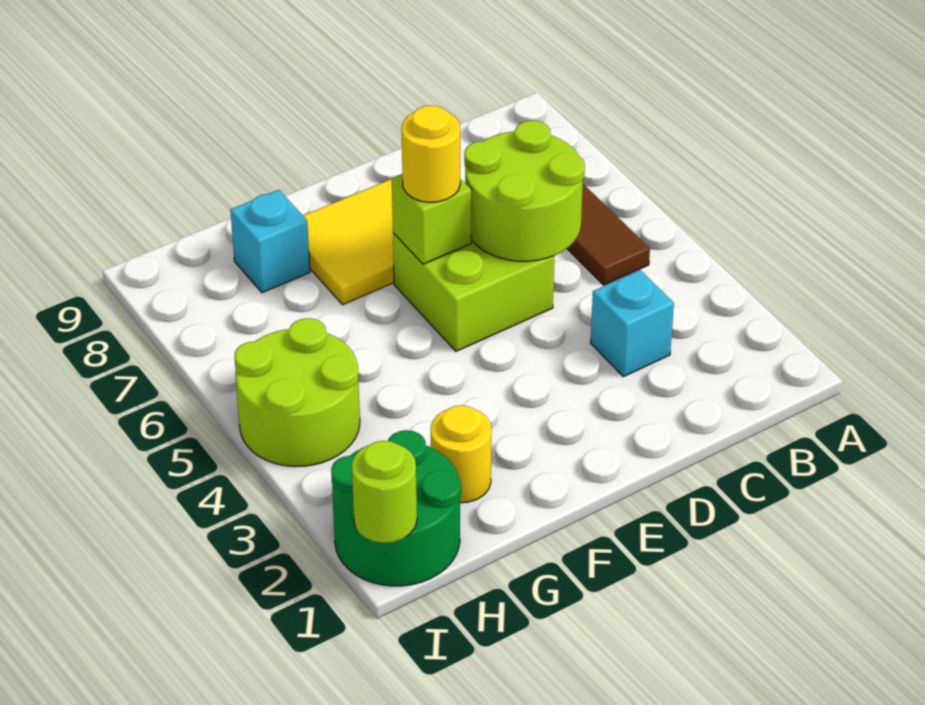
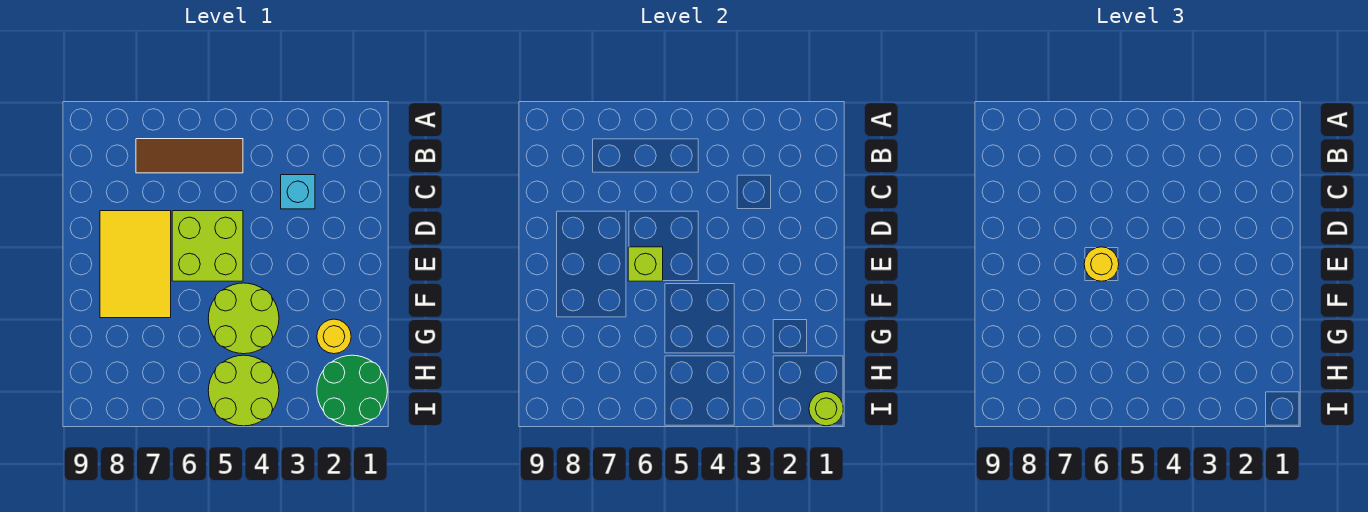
lime 2x2 round brick [464,121,585,261] -> lime 2x2 round brick moved to [208,283,279,354]
cyan 1x1 brick [230,190,310,293] -> none

